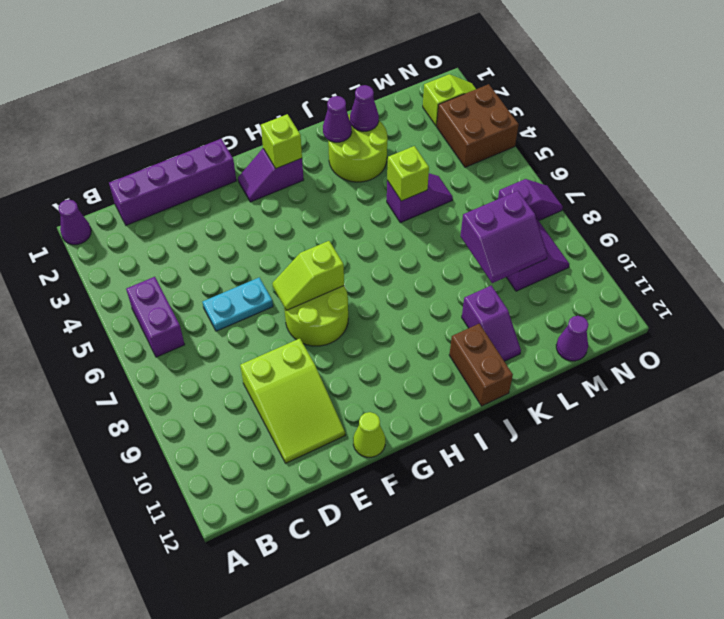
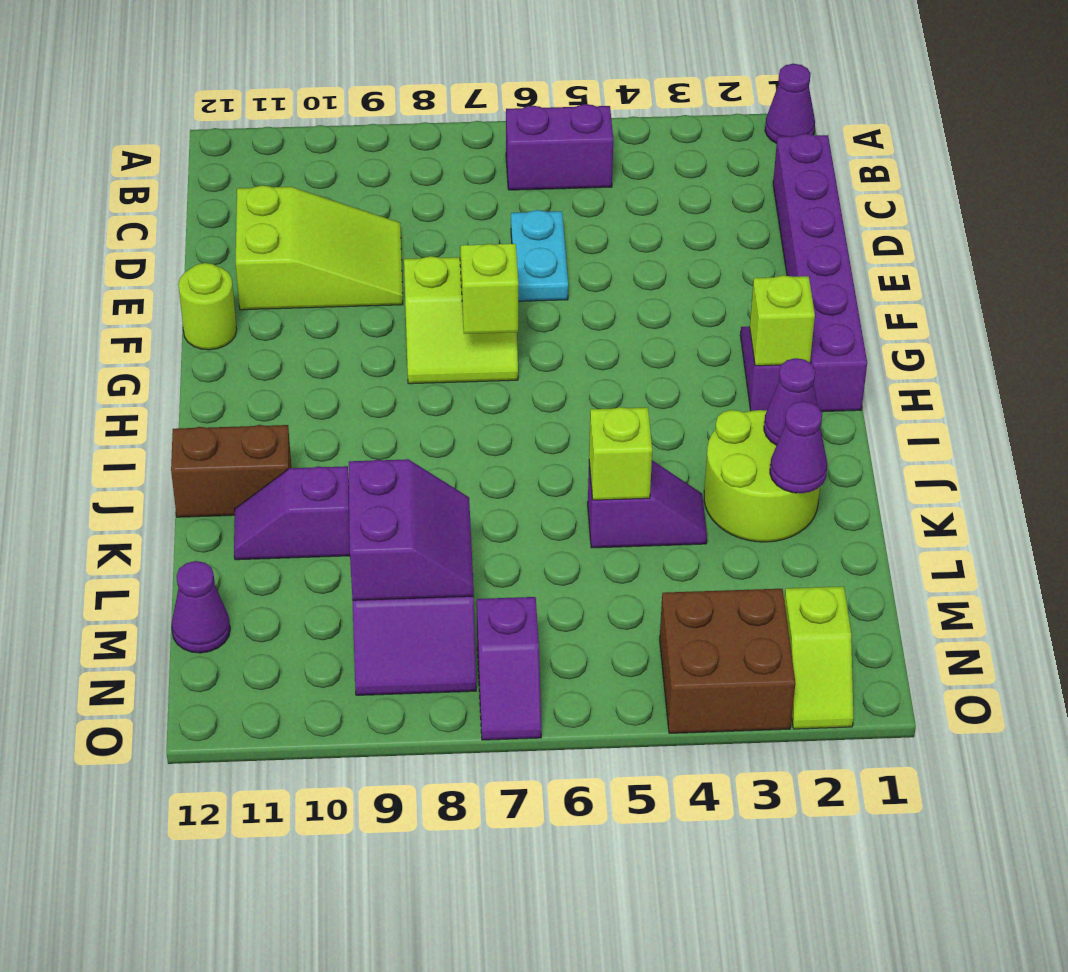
purple 1x4 brick [109,139,236,225] -> purple 1x6 brick [773,134,867,412]
lime 2x3 slope [240,339,345,463] -> lime 2x3 slope turned to [236,185,403,310]
lime 2x2 round brick [284,286,348,346] -> lime 2x2 slope [404,256,518,384]
lime 1x1 cone [353,412,385,457] -> lime 1x1 round brick [178,263,237,350]
purple 1x2 slope [387,173,453,223] -> purple 1x2 slope turned to [588,460,707,548]
purple 2x2 slope [460,191,547,283] -> purple 2x2 slope turned to [349,459,474,600]

